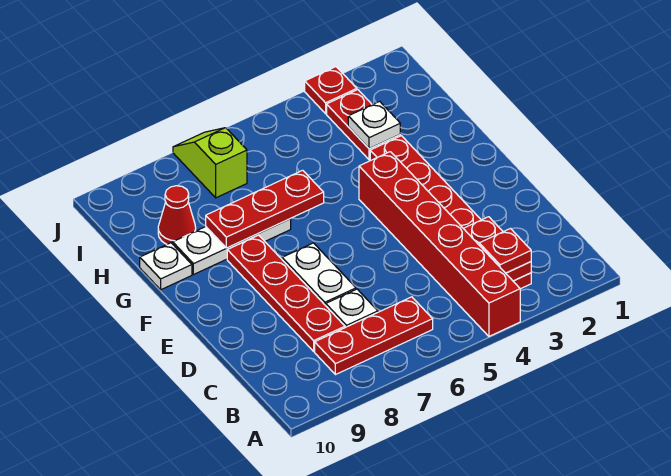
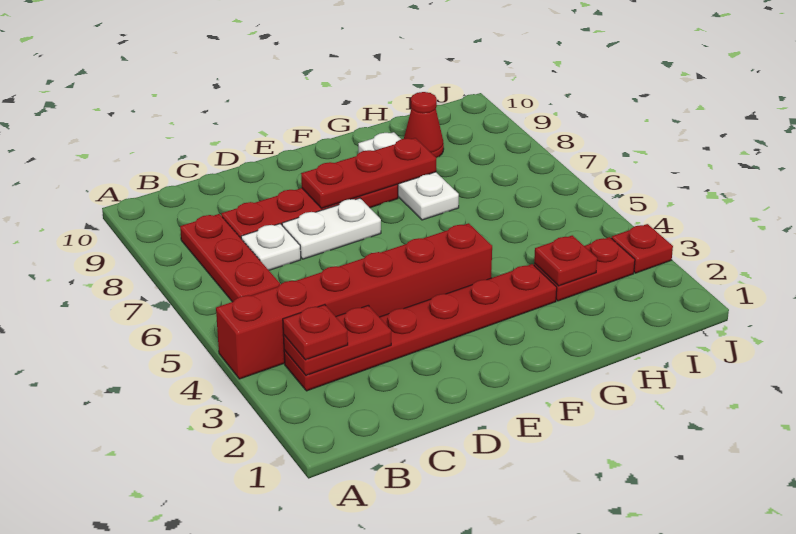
red 1x3 plate [206,170,324,248] -> red 1x3 plate turned to [301,138,436,208]
white 1x1 plate [140,243,192,290] -> none
white 1x1 plate [348,101,400,149] -> red 1x1 plate [534,235,597,286]
lime 1x2 slope [173,128,247,198] -> none

